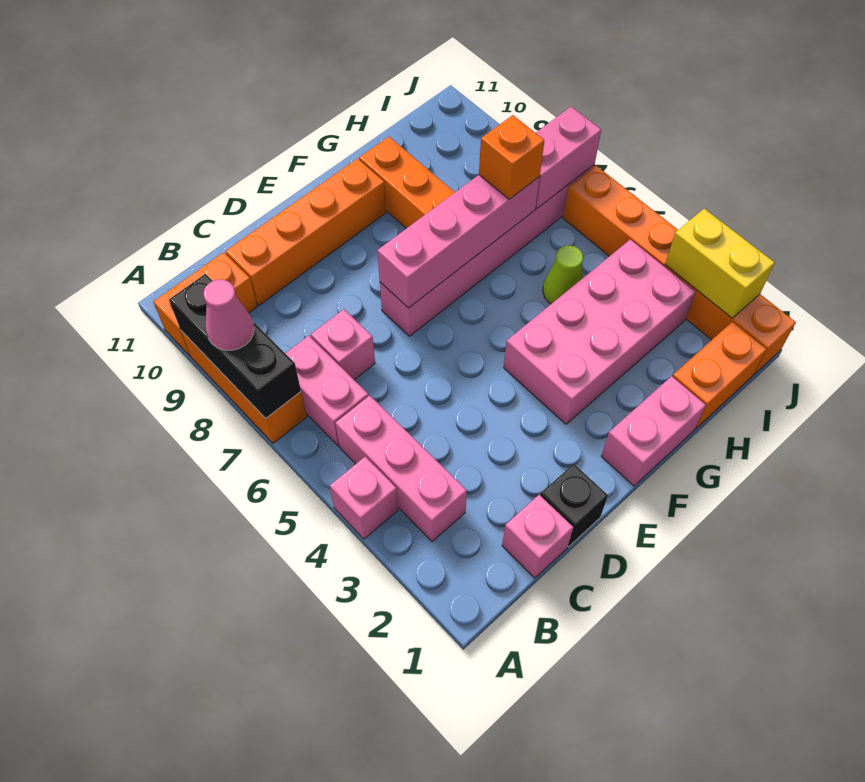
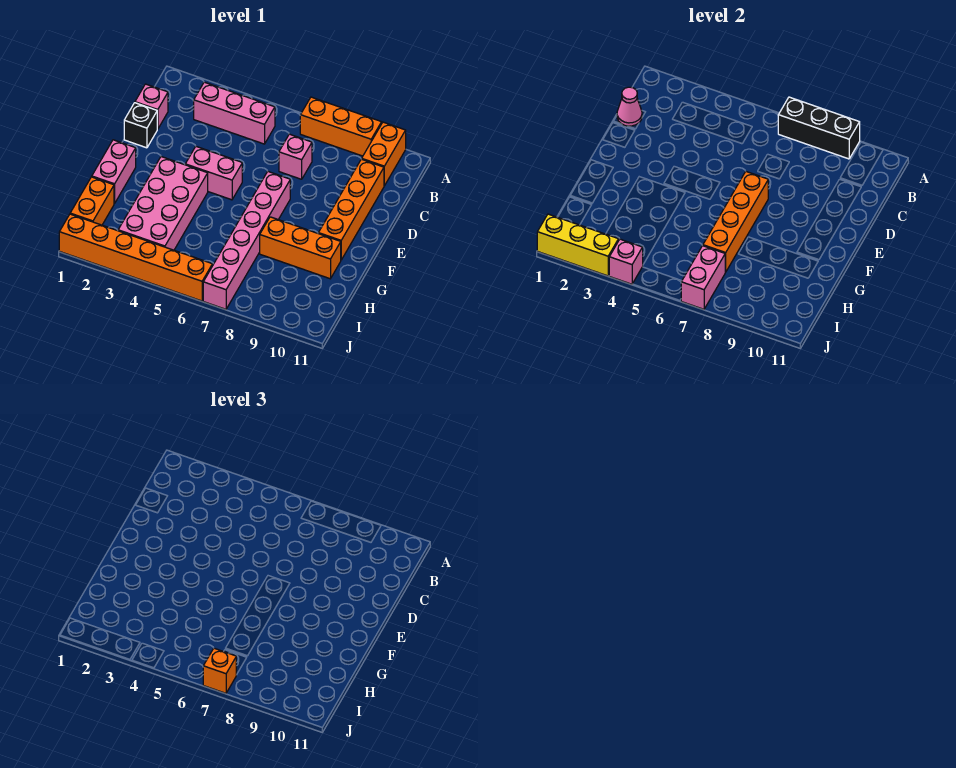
pink 1x1 brick [330,457,398,539] -> pink 1x1 brick moved to [609,239,643,284]
pink 1x1 cone [203,280,254,350] -> pink 1x1 cone moved to [617,87,642,126]
pink 1x2 brick [285,336,368,446] -> pink 1x2 brick moved to [185,146,242,200]
pink 1x4 brick [377,175,540,308] -> orange 1x4 brick [703,171,768,272]
lime 1x1 cone [543,245,583,304] -> none
orange 1x1 brick [479,115,544,199] -> orange 1x1 brick moved to [203,648,236,693]
yellow 1x2 brick [665,209,775,318] -> yellow 1x3 brick [537,214,619,276]

